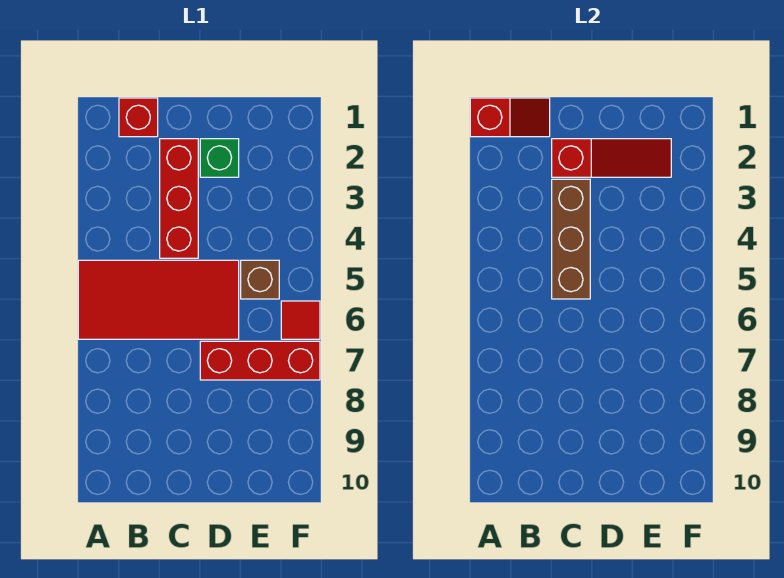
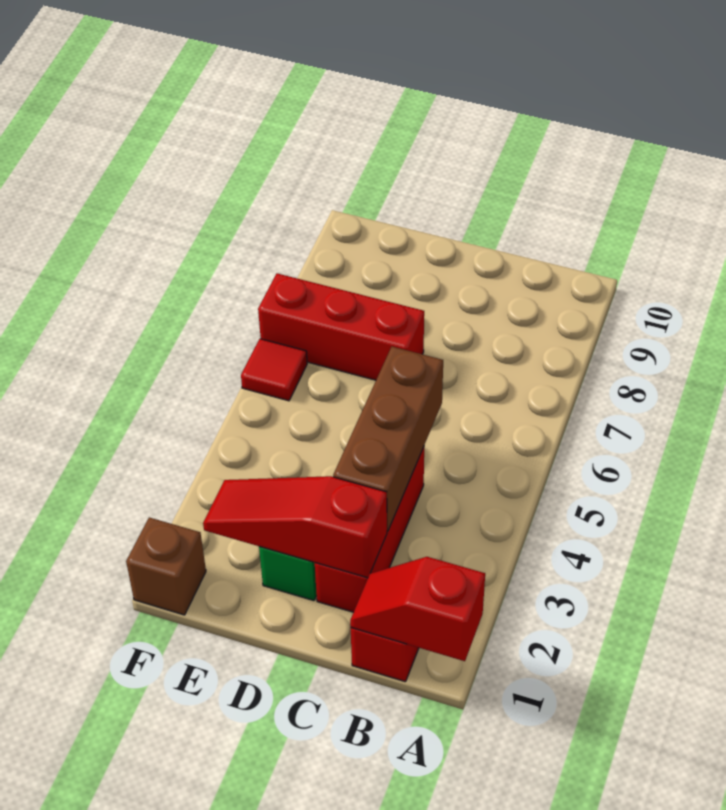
red 2x4 tile [78,260,239,339] -> none
brown 1x1 brick [241,260,279,299] -> brown 1x1 brick moved to [126,517,206,615]

